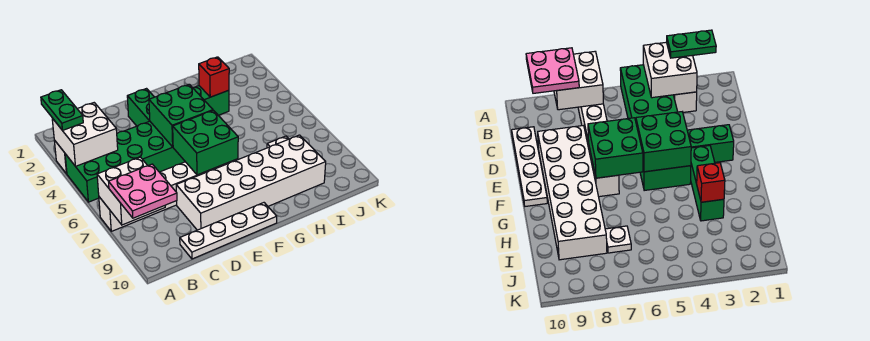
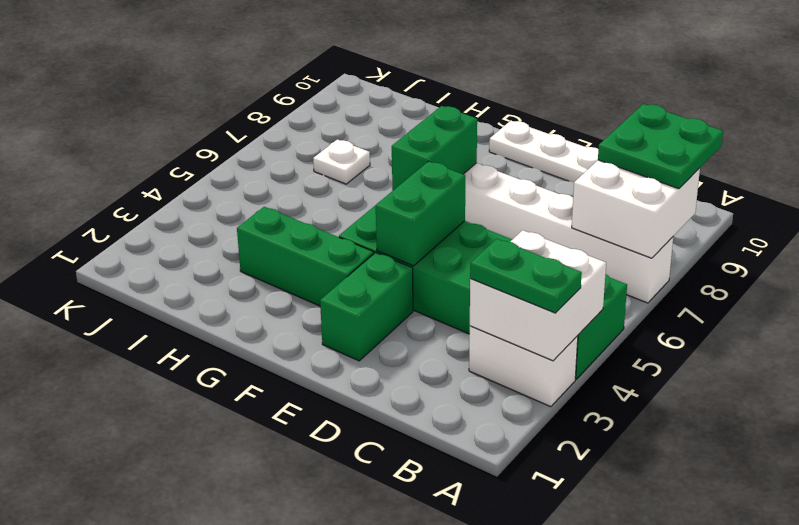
green 1x2 plate [41,90,83,130] -> green 1x2 plate turned to [470,239,582,313]
pink 2x2 plate [109,164,177,218] -> green 2x2 plate [598,104,723,189]
white 2x6 brick [176,135,326,230] -> none
green 2x2 brick [149,84,213,147] -> green 1x2 brick [376,161,465,266]
green 2x2 brick [173,110,238,175] -> green 1x2 brick [392,106,477,191]
red 1x1 brick [199,57,229,97] -> none

